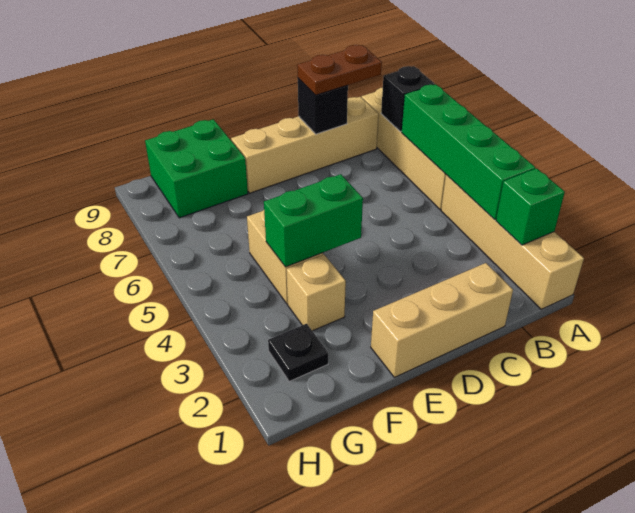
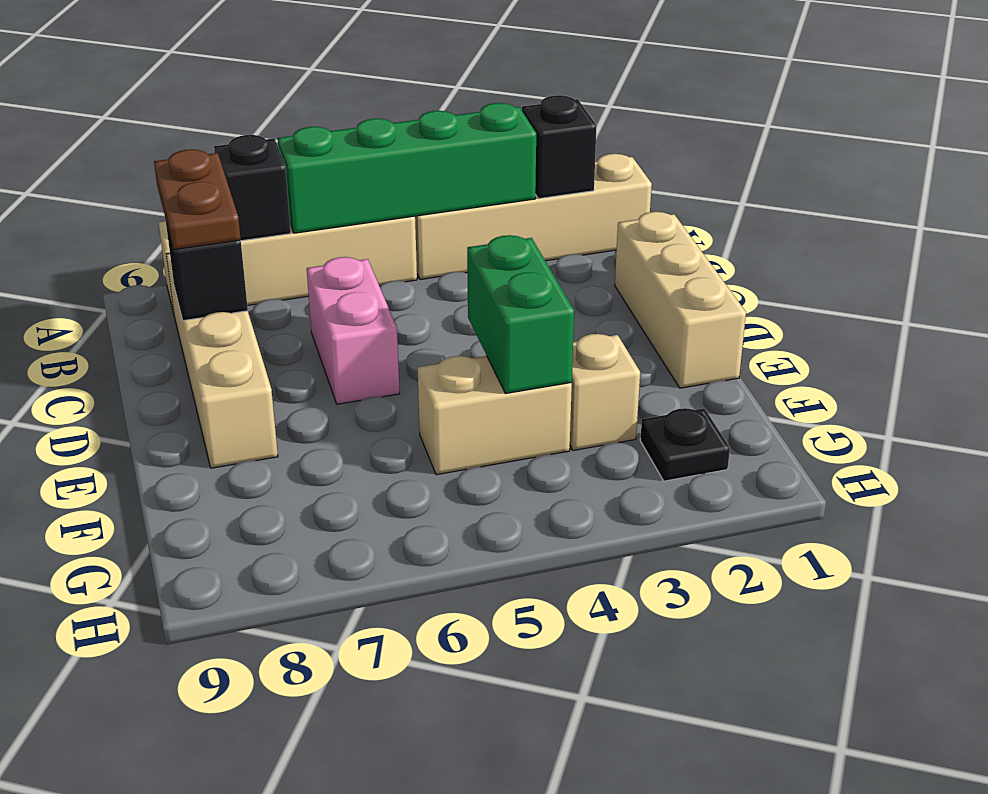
green 1x1 brick [496,168,565,245] -> black 1x1 brick [522,95,597,199]
none -> pink 1x2 brick [307,257,400,404]
green 2x2 brick [145,119,248,218] -> none

